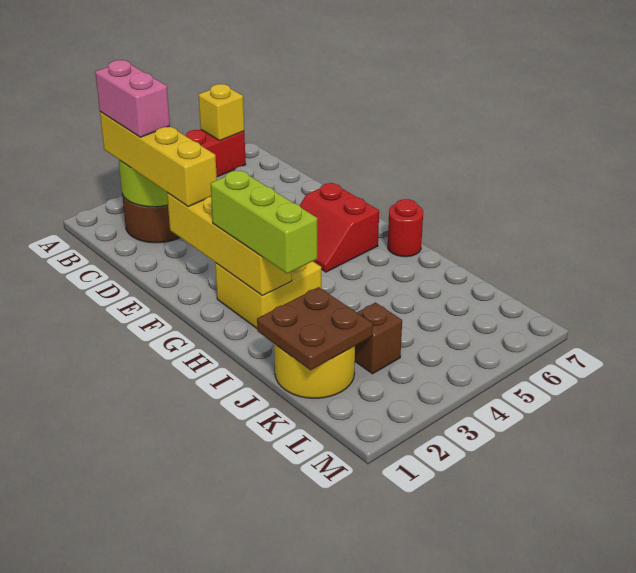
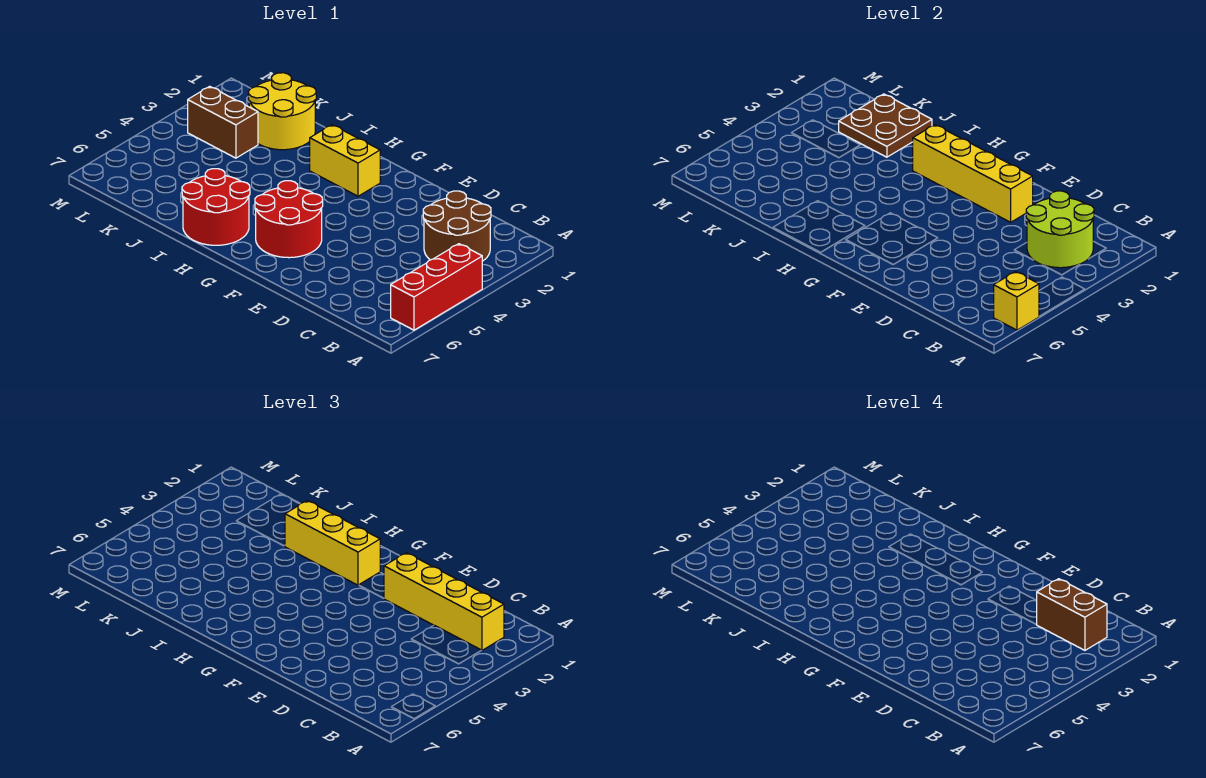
pink 1x2 brick [95,60,170,137] -> brown 1x2 brick [1036,579,1107,650]
red 2x2 slope [299,183,379,272] -> red 2x2 round brick [255,181,323,258]
yellow 2x2 brick [215,262,321,328] -> yellow 1x2 brick [310,125,380,196]
lime 1x3 brick [210,170,317,274] -> yellow 1x3 brick [285,501,380,585]
red 1x1 round brick [388,199,423,257] -> red 2x2 round brick [182,169,250,245]
brown 1x1 brick [355,303,402,374] -> brown 1x2 brick [188,86,258,158]

